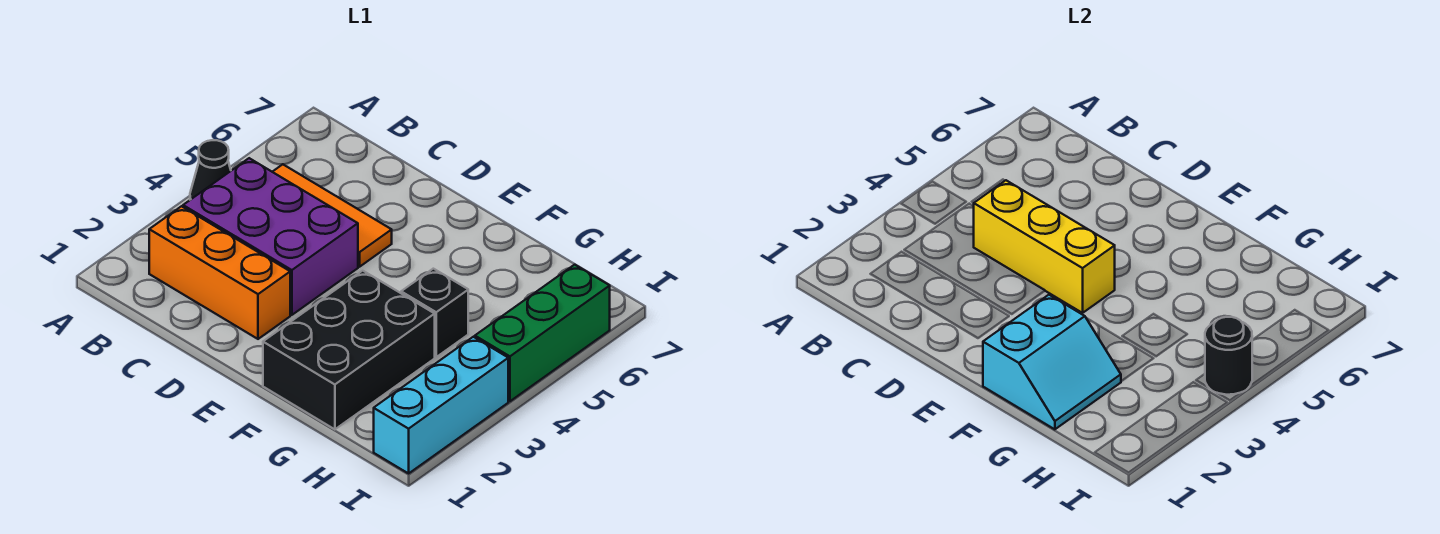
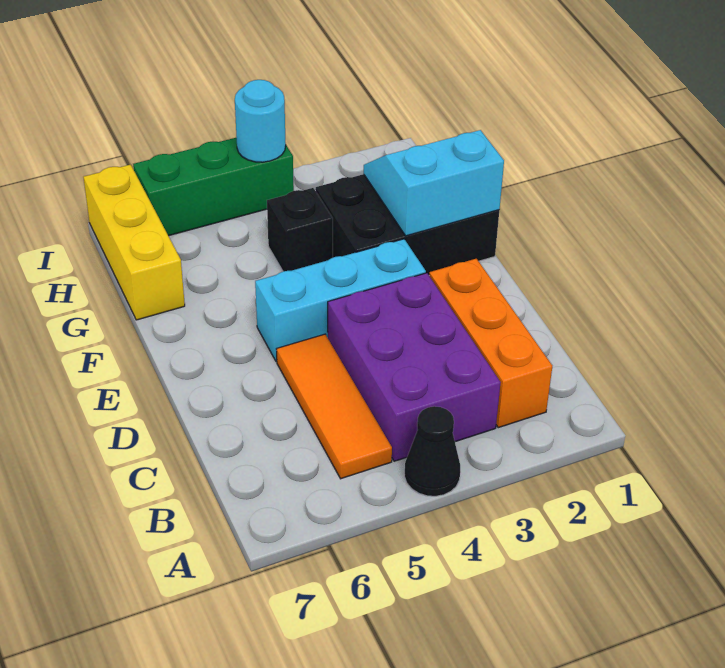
yellow 1x3 brick [974,180,1115,313] -> yellow 1x3 brick moved to [83,165,185,320]
cyan 1x3 brick [374,337,508,473] -> cyan 1x3 brick moved to [255,239,426,362]
black 1x1 round brick [1205,317,1252,395] -> cyan 1x1 round brick [235,80,286,162]

